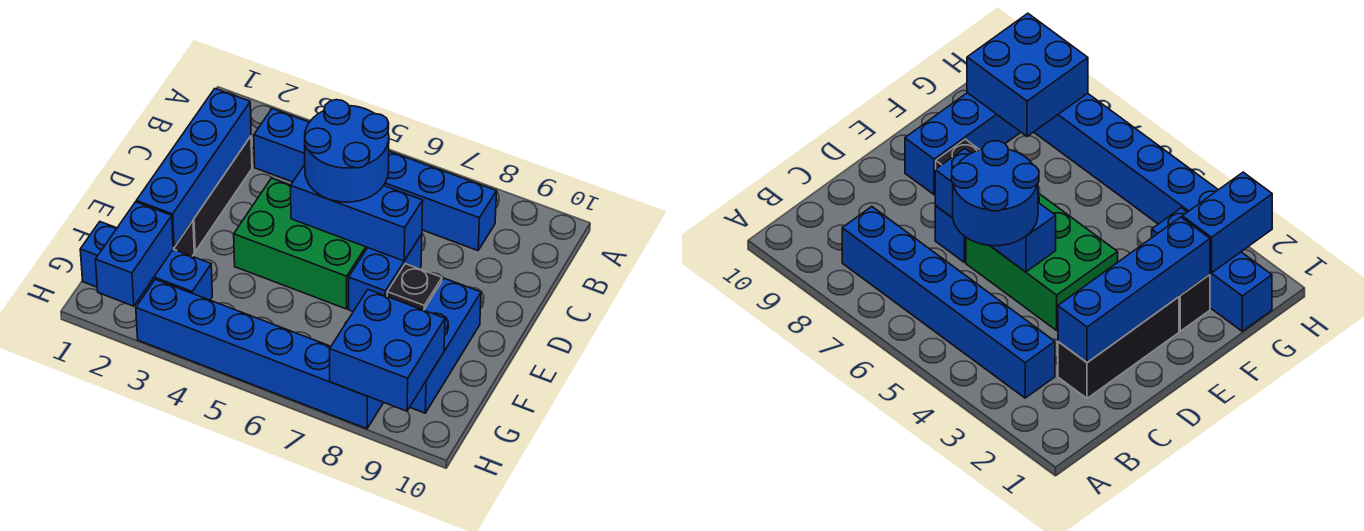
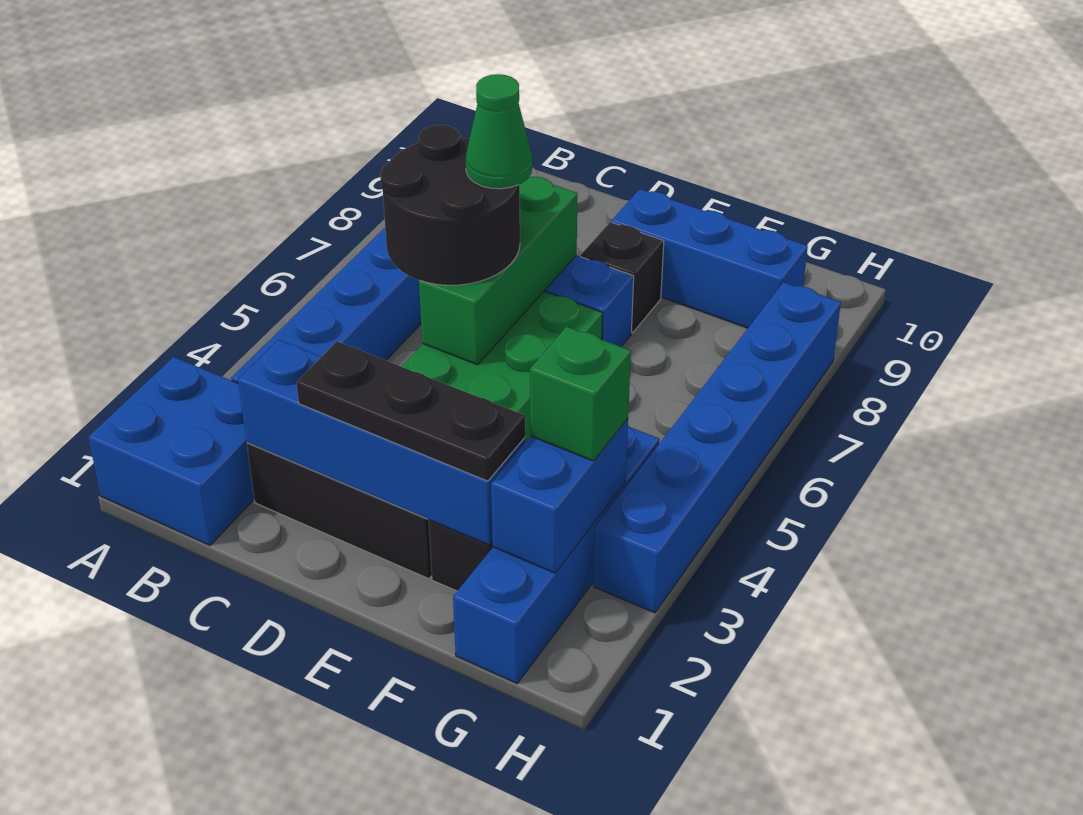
blue 2x2 round brick [305,100,389,202] -> black 2x2 round brick [380,125,520,285]
none -> black 1x3 plate [296,341,525,481]
blue 1x3 brick [291,165,423,261] -> green 1x3 brick [419,176,578,365]
none -> green 1x1 cone [466,74,532,189]
blue 1x3 brick [80,222,212,303] -> blue 1x4 brick [453,426,659,684]
blue 1x2 brick [95,202,174,306] -> blue 1x2 brick turned to [491,419,628,573]
none -> green 1x1 brick [530,327,631,461]
blue 2x2 brick [330,290,445,411] -> blue 2x2 brick moved to [88,357,254,545]

